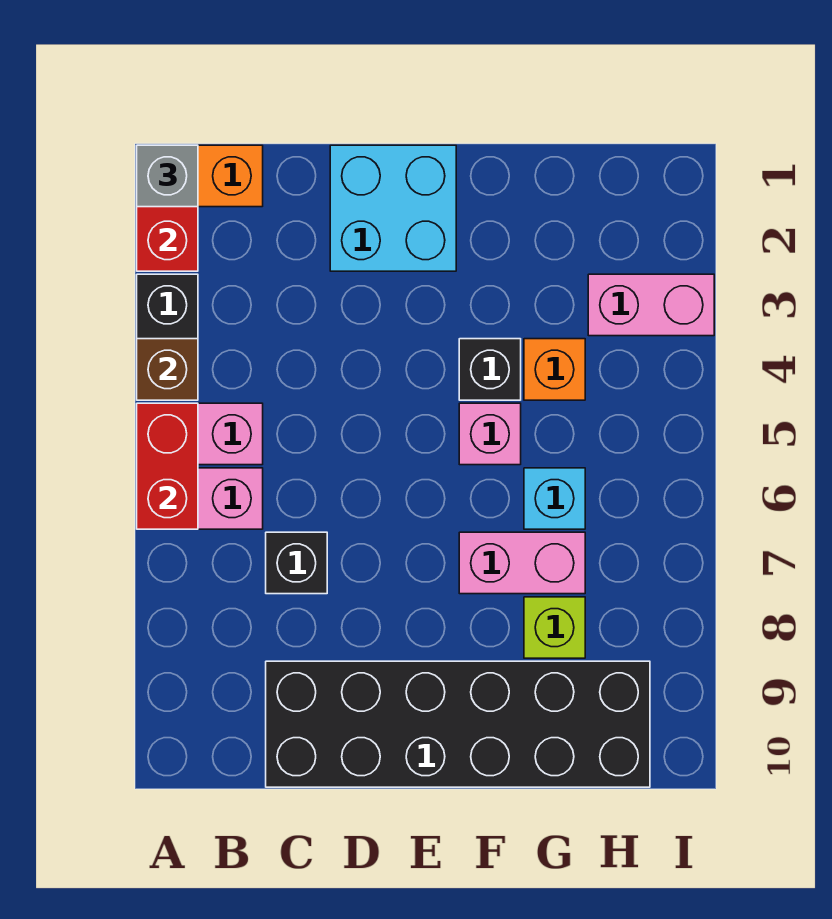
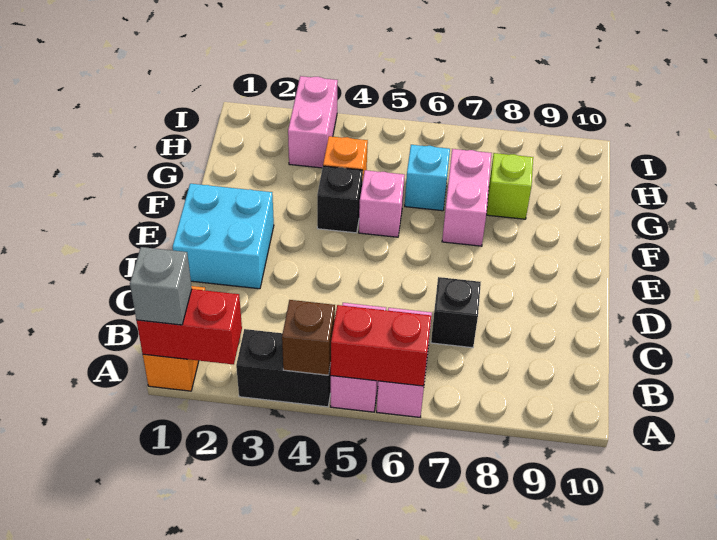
black 2x6 brick [266,661,650,787] -> none

